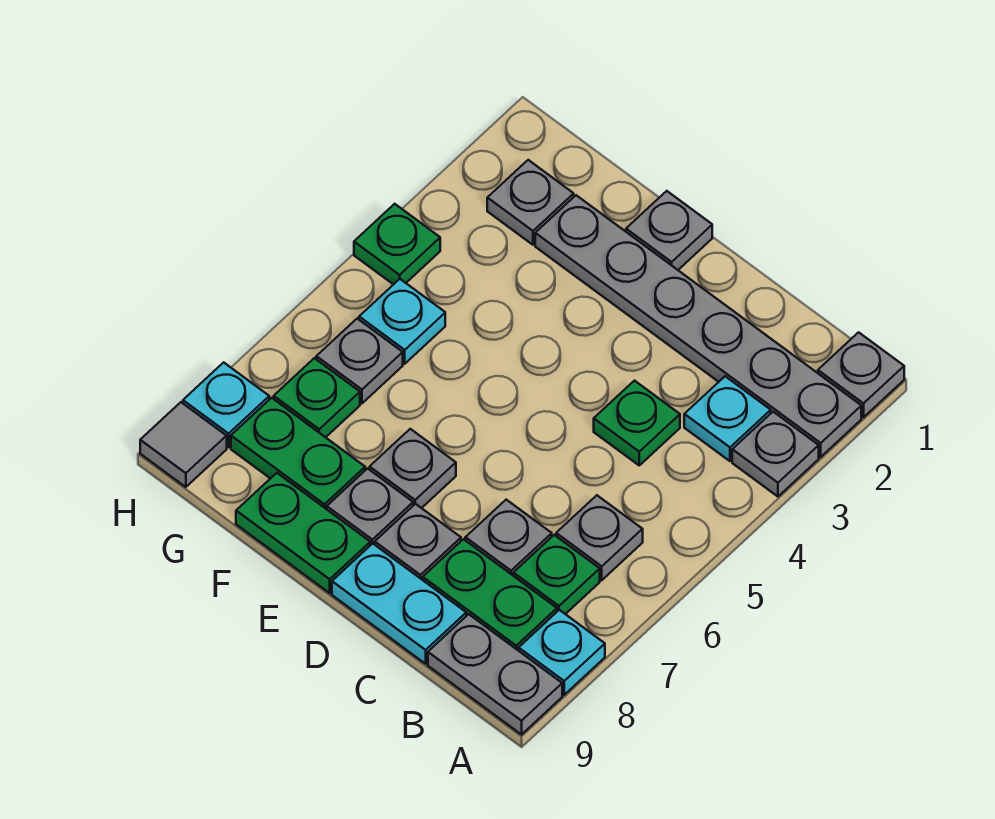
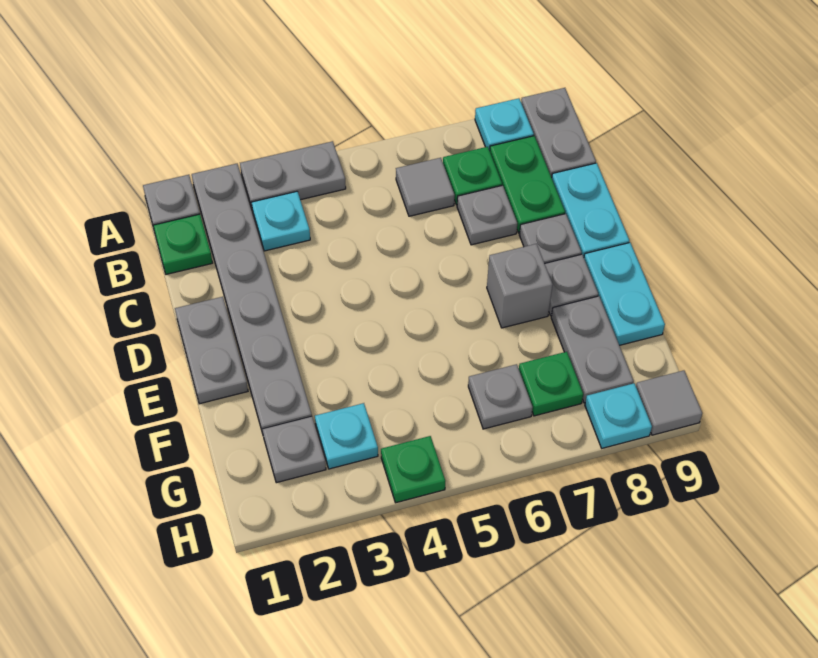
grey 1x1 plate [732,412,819,497] -> grey 1x2 plate [240,141,346,208]
grey 1x1 plate [556,495,643,580] -> grey 1x1 tile [396,158,455,216]
green 1x1 plate [594,381,680,465] -> green 1x1 plate moved to [153,214,213,274]
grey 1x1 plate [626,191,712,270] -> grey 1x2 plate [175,297,248,404]
grey 1x1 plate [370,429,456,508] -> grey 1x1 brick [487,244,553,328]
green 1x2 plate [236,473,370,593] -> cyan 1x2 plate [584,243,665,345]
green 1x2 plate [231,398,365,509] -> grey 1x2 plate [551,296,634,403]
cyan 1x1 plate [359,279,445,364] -> cyan 1x1 plate moved to [315,403,378,469]

